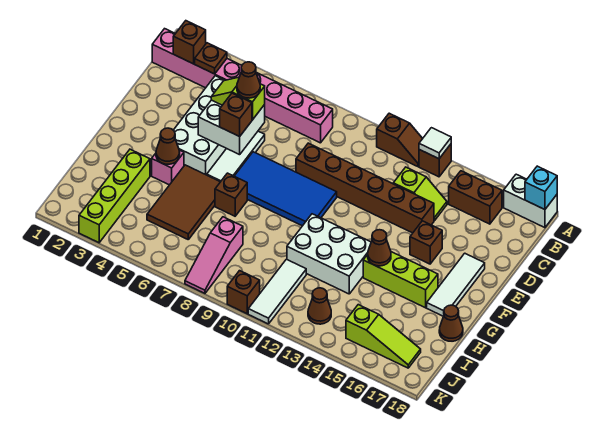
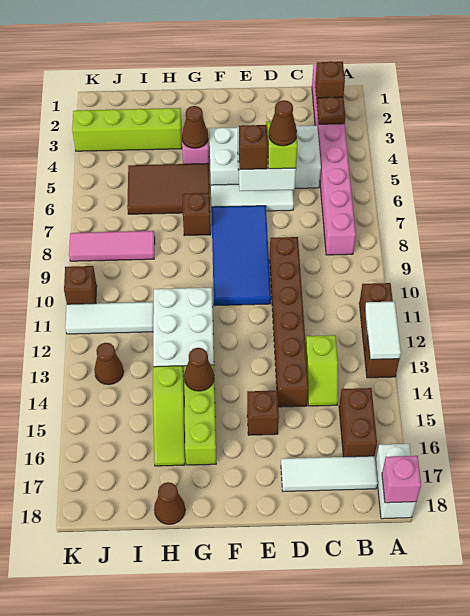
white 1x1 tile [419,128,451,159] -> white 1x2 tile [365,301,401,359]
cyan 1x1 brick [525,166,557,210] -> pink 1x1 brick [382,456,421,503]
white 1x3 tile [427,253,485,316] -> white 1x3 tile moved to [281,456,378,492]
pink 1x3 slope [185,217,243,293] -> pink 1x3 tile [69,231,155,261]
lime 1x3 slope [346,305,421,368] -> lime 1x3 slope moved to [153,366,185,466]

